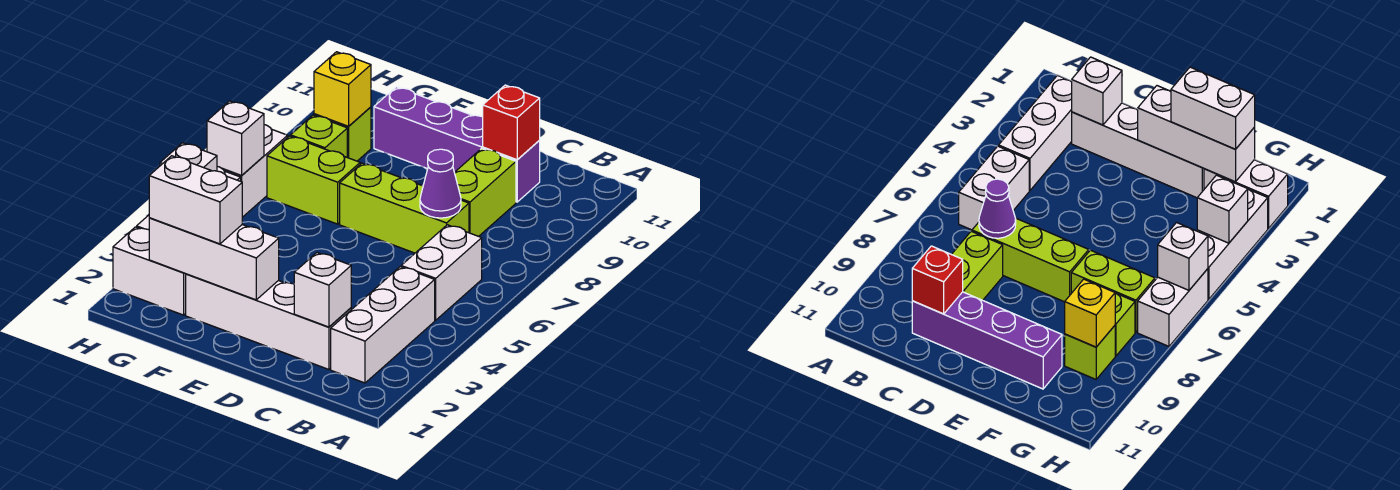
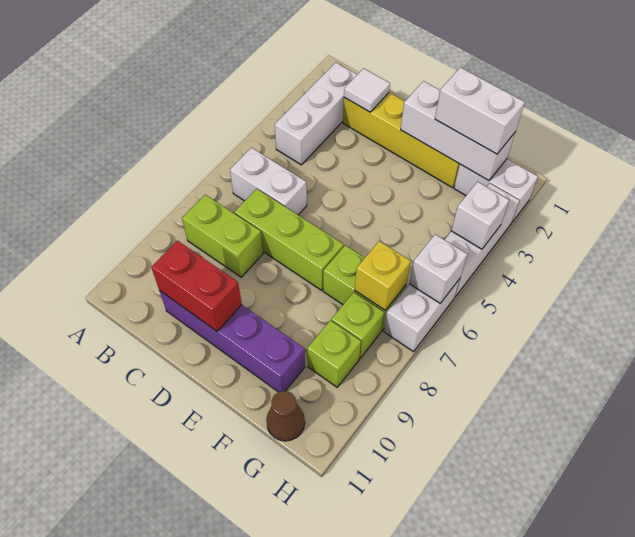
white 1x2 brick [401,225,482,320] -> white 1x2 brick turned to [230,148,307,215]
white 1x4 brick [186,274,351,369] -> yellow 1x4 brick [343,93,460,188]
white 1x1 brick [294,253,351,327] -> white 1x1 tile [344,68,390,112]
purple 1x1 cone [420,149,461,218] -> none
lime 1x2 brick [454,148,516,236] -> lime 1x2 brick turned to [182,195,263,277]
red 1x1 brick [483,85,540,160] -> red 1x2 brick [151,240,242,331]
yellow 1x1 brick [314,52,371,126] -> yellow 1x1 brick moved to [355,241,411,310]
none -> brown 1x1 cone [266,391,305,441]

